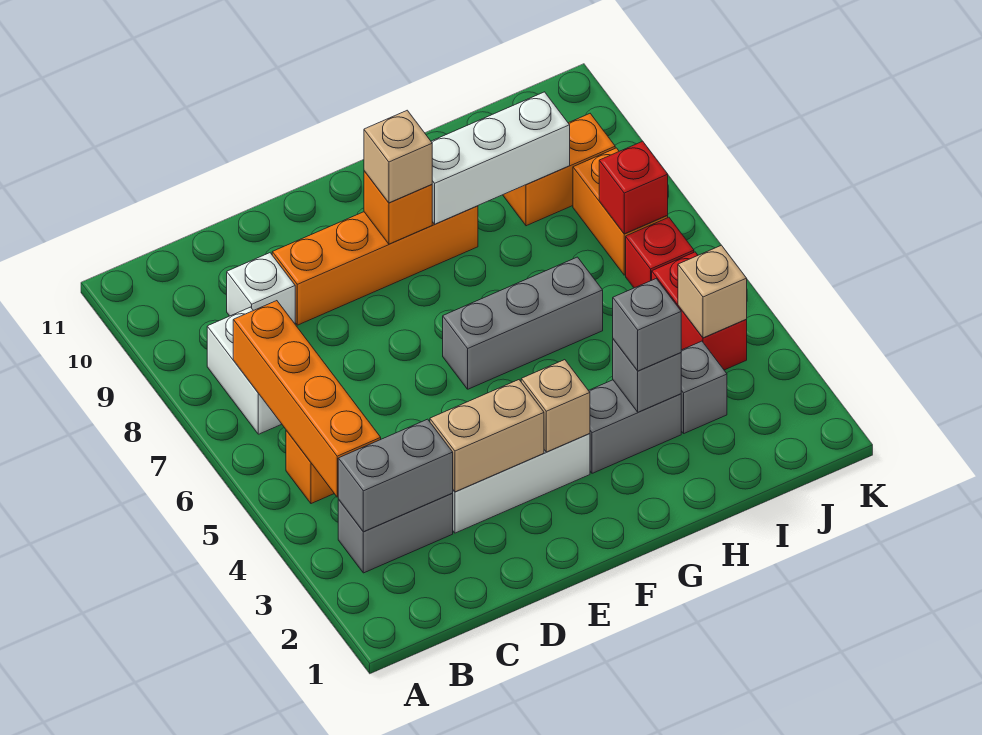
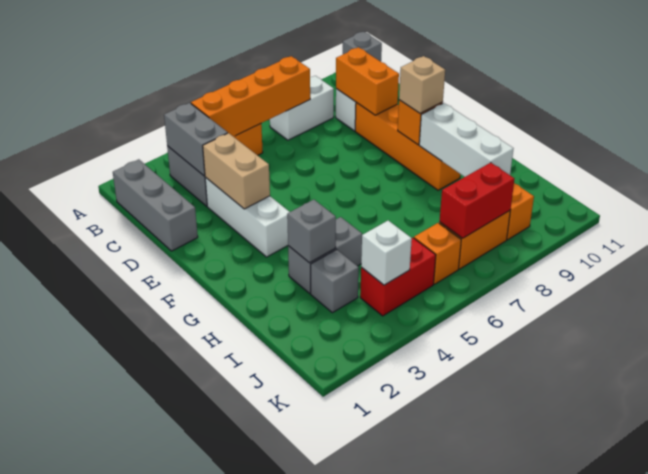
none -> orange 1x2 brick [336,47,399,115]
tan 1x1 brick [521,360,590,452] -> none
grey 1x3 brick [443,257,603,389] -> grey 1x3 brick moved to [113,159,198,251]
grey 1x2 brick [588,380,681,473] -> grey 1x2 brick turned to [288,217,362,293]
grey 1x1 brick [613,279,681,371] -> grey 1x1 brick moved to [343,32,382,62]
tan 1x1 brick [678,245,747,338] -> white 1x1 brick [361,221,412,285]
red 1x1 brick [626,217,694,288] -> orange 1x1 brick [414,223,461,284]
red 1x1 brick [599,141,668,234] -> red 1x2 brick [440,163,514,238]

